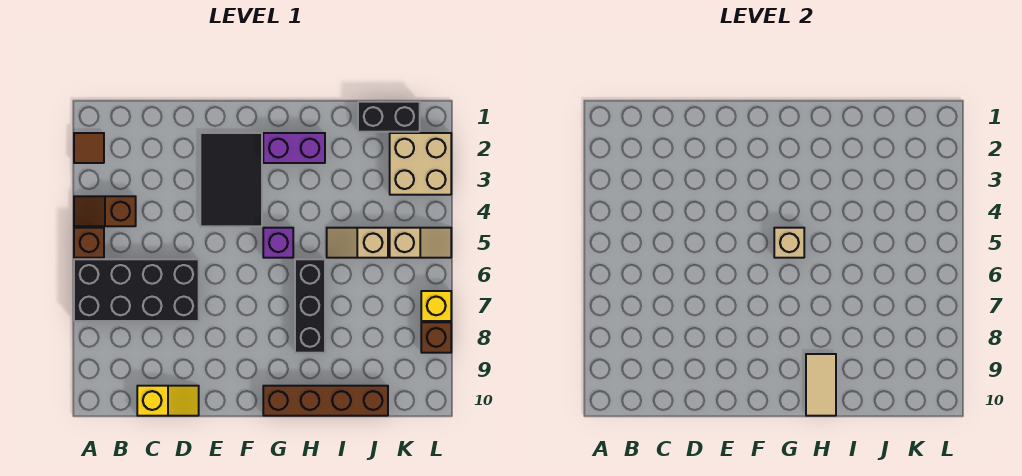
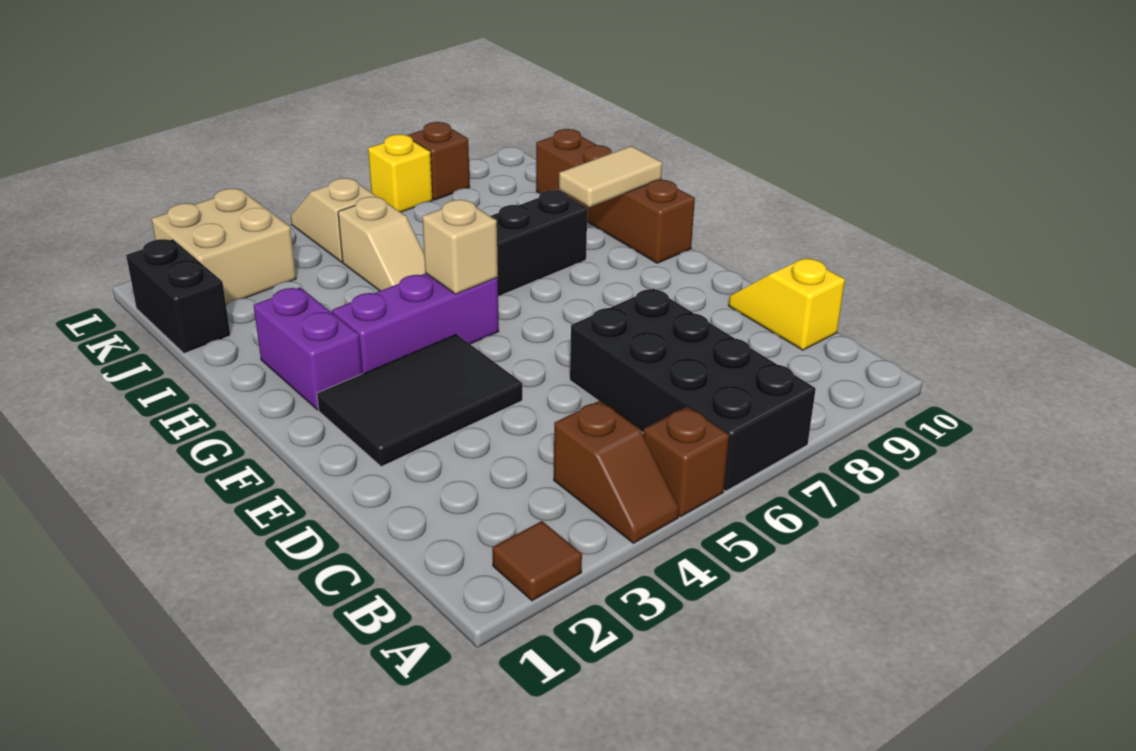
purple 1x1 brick [263,228,293,258] -> purple 1x3 brick [332,273,499,374]

